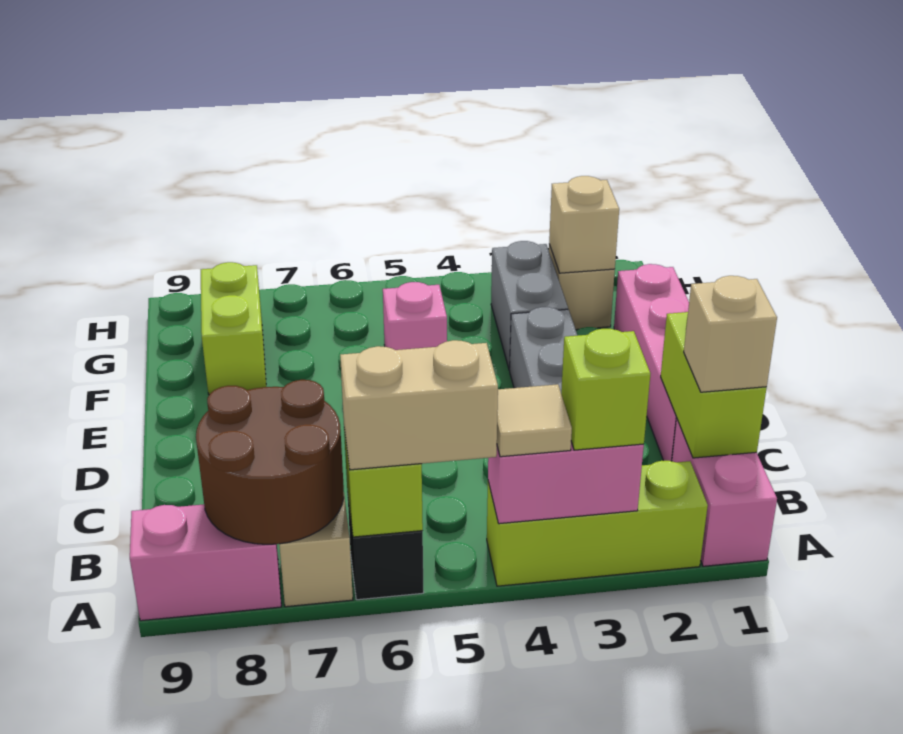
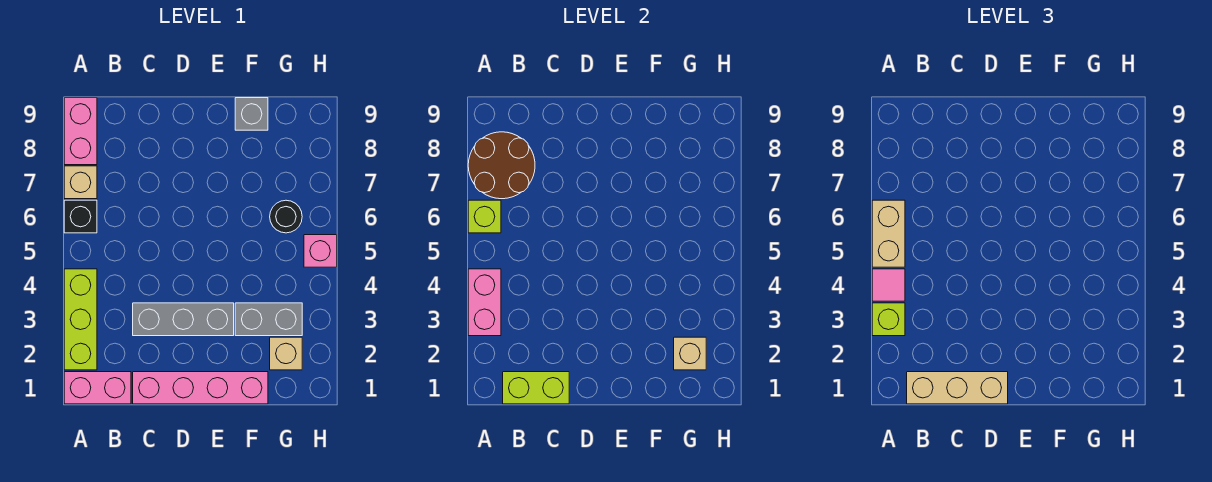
tan 1x1 tile [497,384,572,457] -> pink 1x1 tile [872,269,905,301]
tan 1x1 brick [684,276,777,392] -> tan 1x3 brick [907,372,1008,404]
pink 1x1 brick [383,282,447,350] -> pink 1x1 brick moved to [304,235,337,267]
lime 1x2 brick [201,262,266,394] -> none
none -> grey 1x1 brick [235,98,268,130]
none -> black 1x1 round brick [270,200,302,233]

